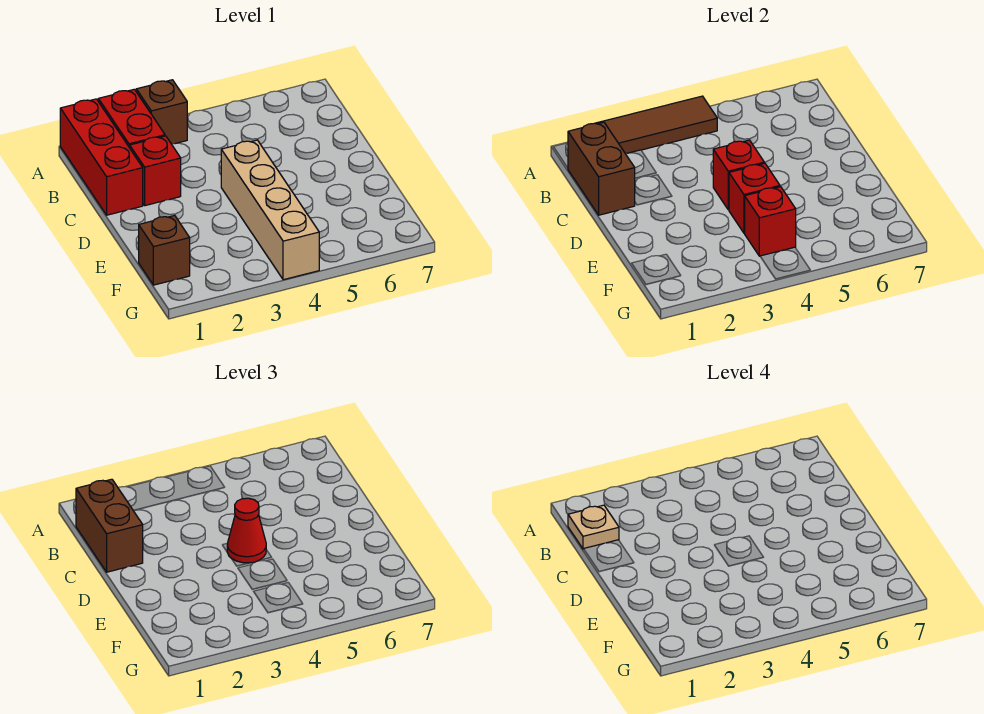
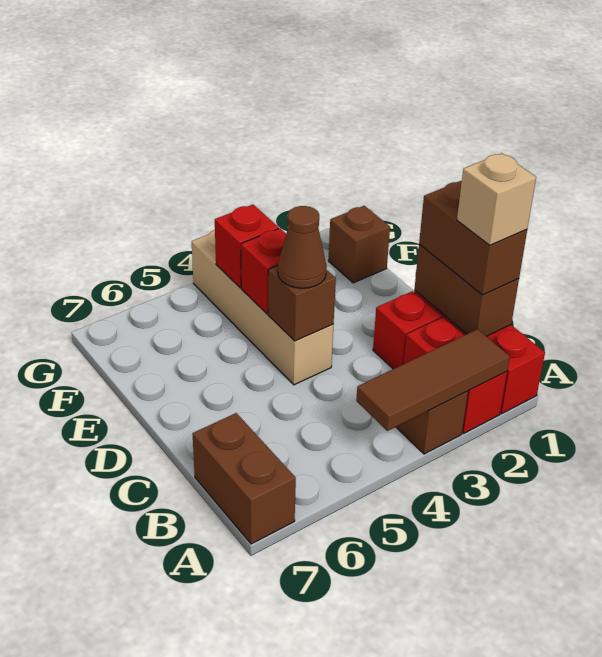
none -> brown 1x2 brick [193,413,296,544]
tan 1x1 plate [568,505,619,549] -> tan 1x1 brick [457,153,536,245]
red 1x1 brick [713,140,764,210] -> brown 1x1 brick [268,266,336,341]
red 1x1 cone [227,498,266,563] -> brown 1x1 cone [278,206,327,288]

